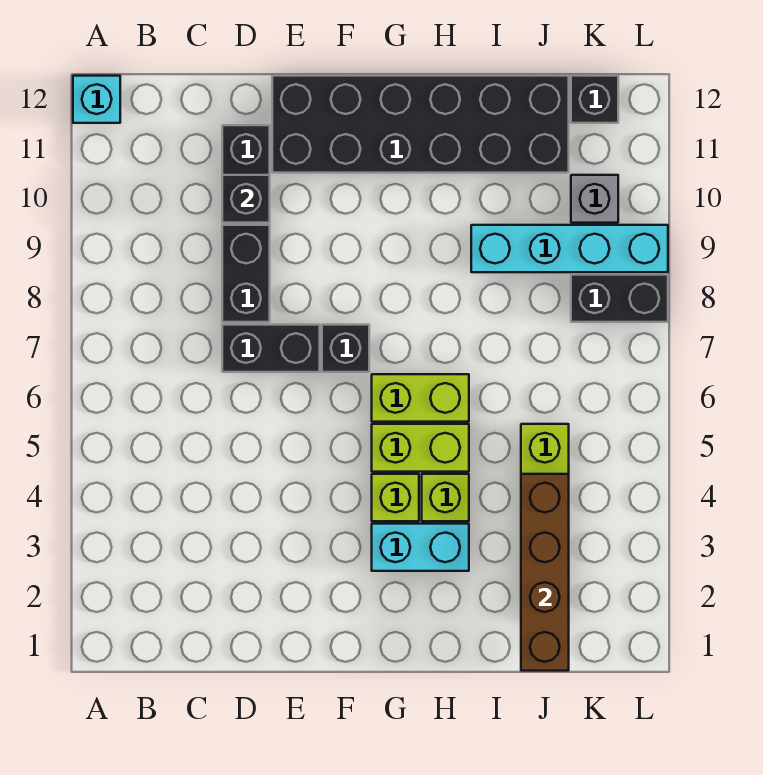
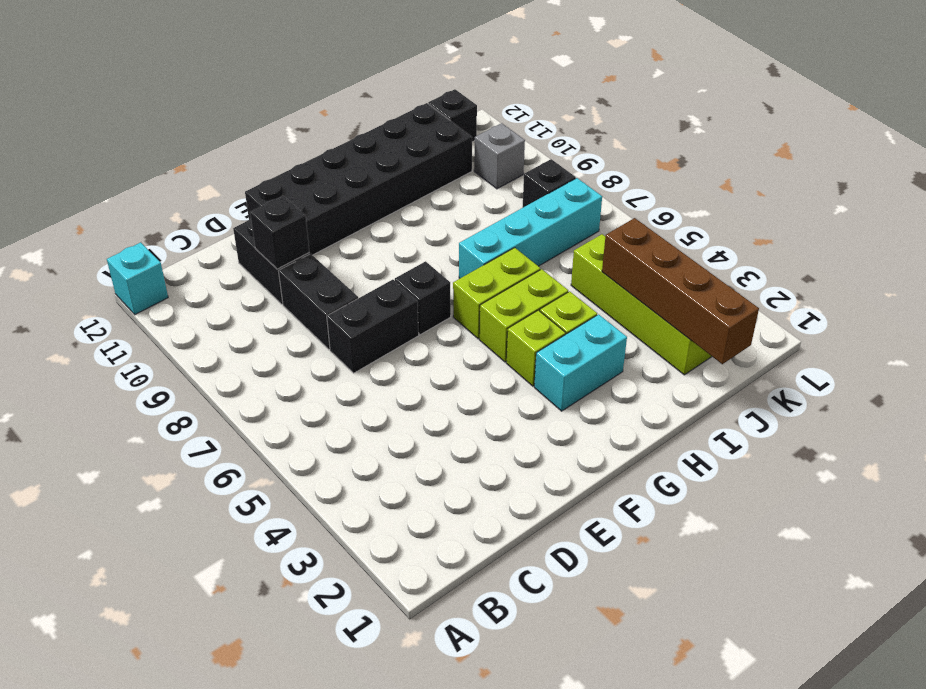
cyan 1x4 brick [471,225,668,272] -> cyan 1x4 brick moved to [459,178,602,278]
black 1x2 brick [571,275,668,322] -> black 1x1 brick [523,159,576,207]

